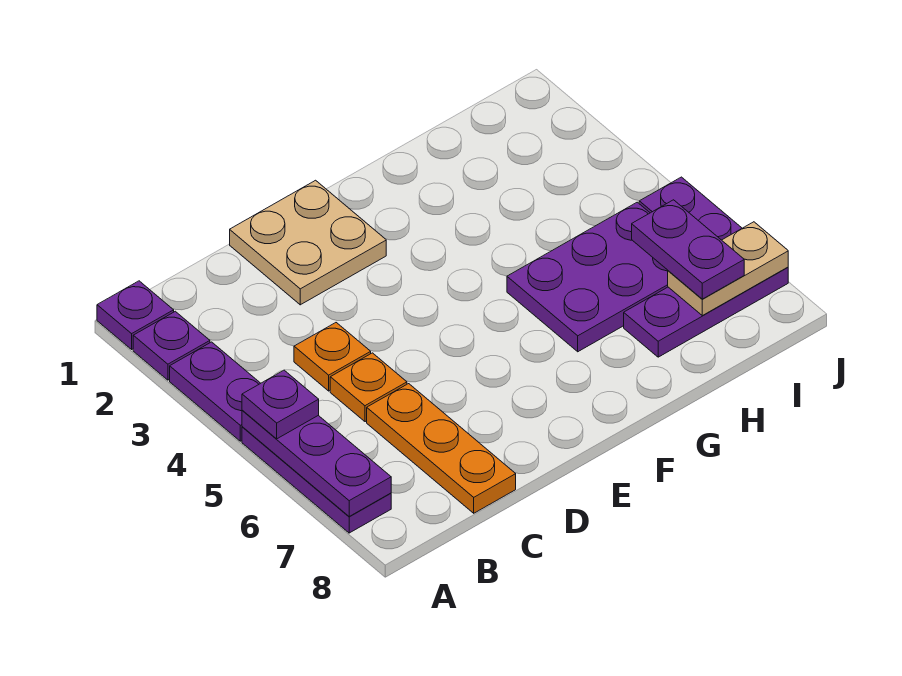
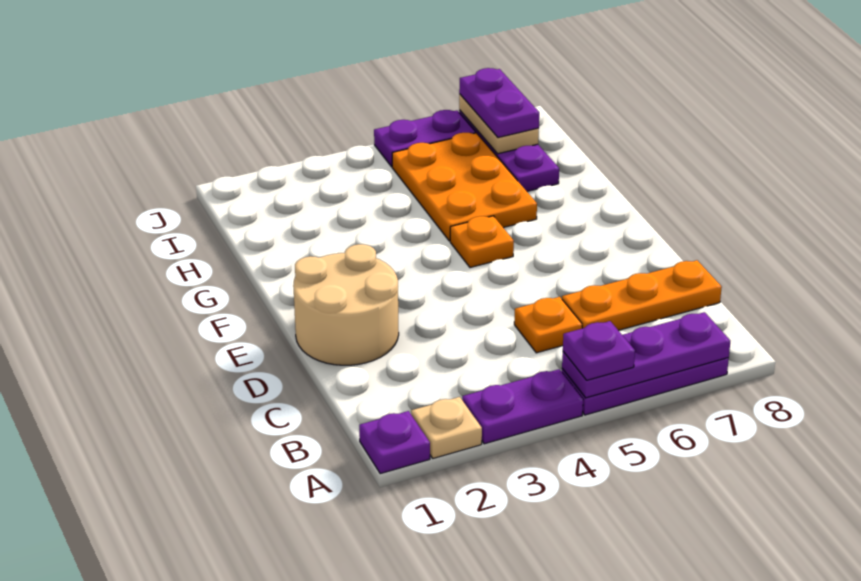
purple 1x1 plate [133,311,210,380] -> tan 1x1 plate [411,397,482,458]
orange 1x1 plate [294,323,371,391] -> orange 1x1 plate moved to [450,216,514,268]
tan 2x2 plate [230,180,386,305] -> tan 2x2 round brick [293,244,399,365]
purple 2x3 plate [507,202,668,352] -> orange 2x3 plate [392,133,537,241]
purple 1x2 plate [632,200,744,299] -> purple 1x2 plate turned to [459,68,539,138]

